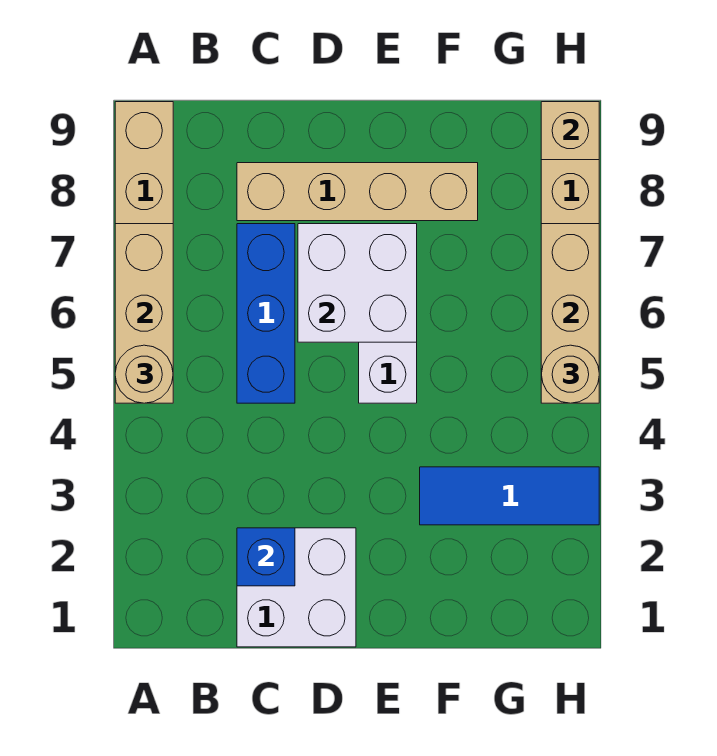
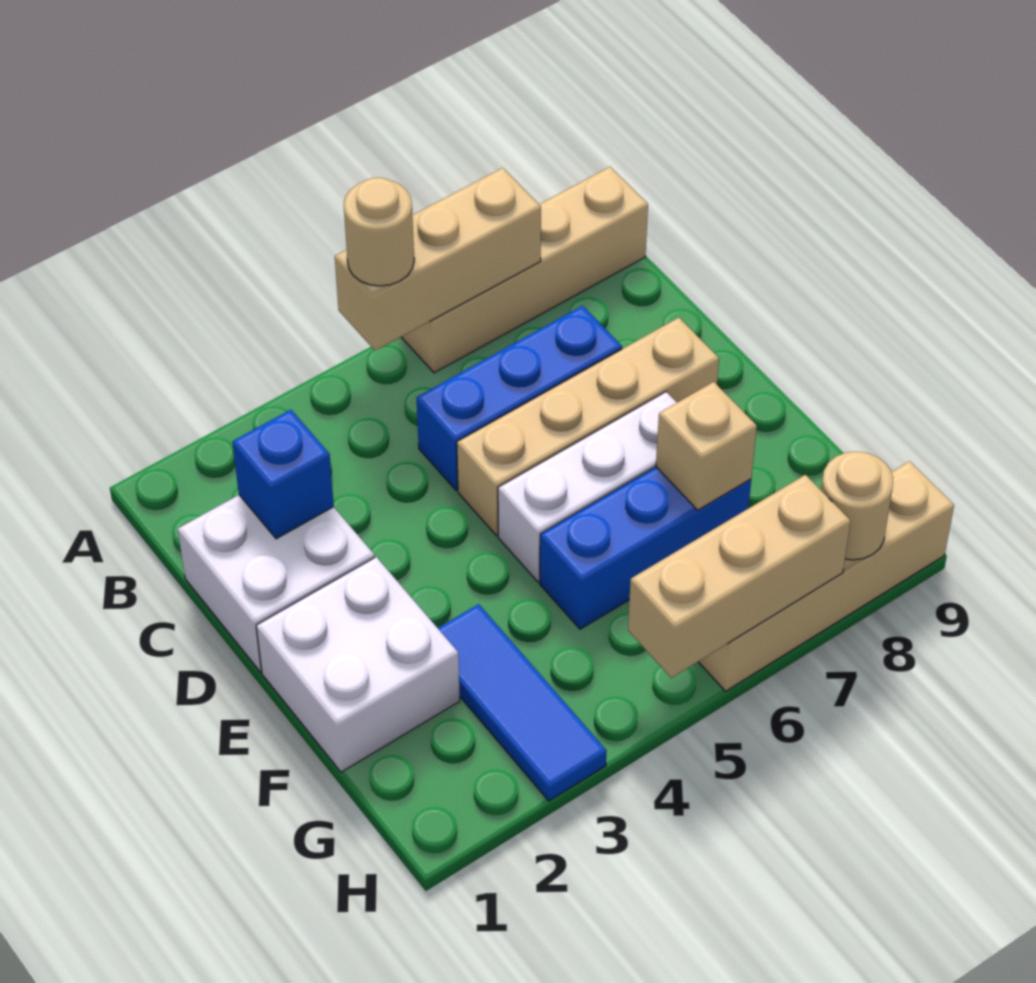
tan 1x4 brick [237,163,478,221] -> tan 1x4 brick turned to [457,318,719,536]
white 2x2 brick [298,224,417,342] -> white 2x2 brick moved to [256,557,460,772]
none -> blue 1x3 brick [540,467,751,629]
tan 1x1 round brick [542,345,599,403] -> tan 1x1 round brick moved to [821,452,893,560]
tan 1x1 brick [541,102,599,160] -> tan 1x1 brick moved to [656,382,757,510]

